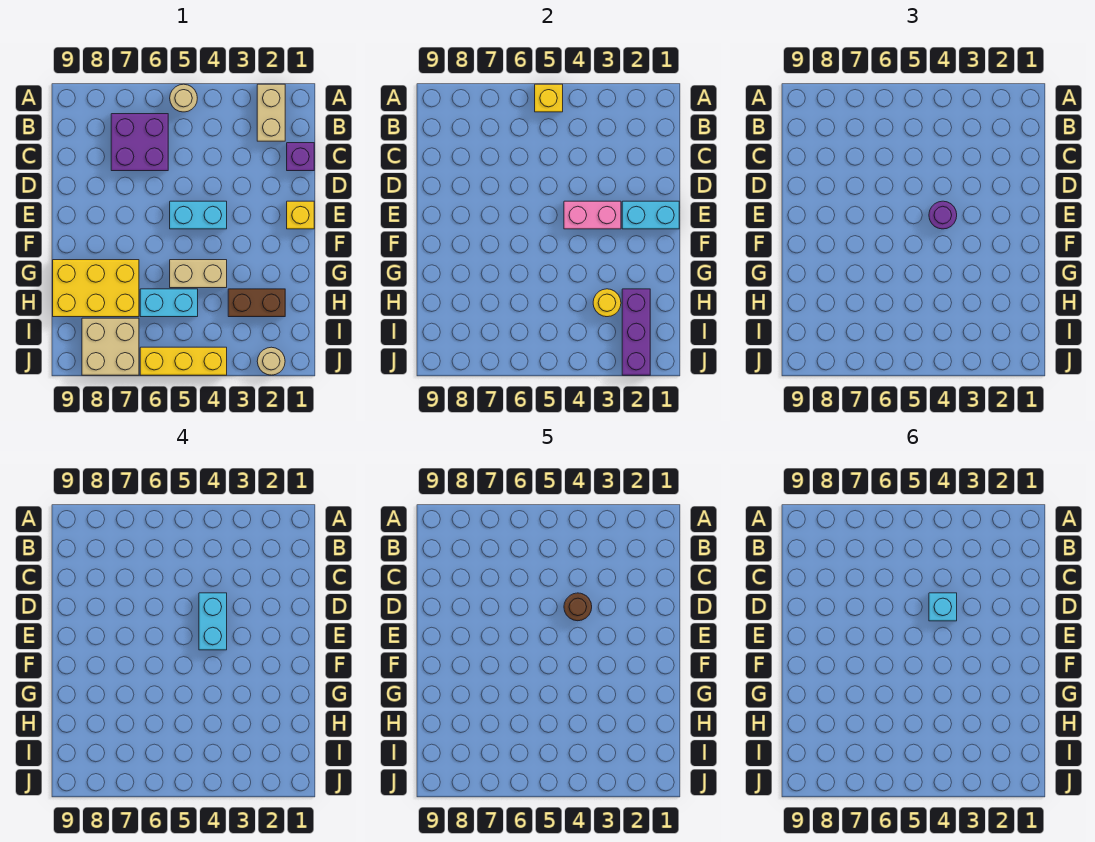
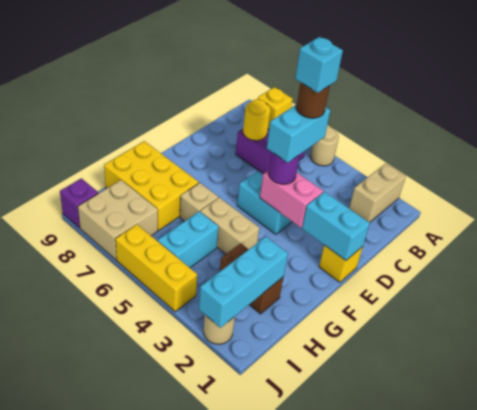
yellow 1x1 brick [535,84,563,112] -> yellow 1x1 brick moved to [258,87,293,130]
purple 1x1 brick [287,143,314,171] -> purple 1x1 brick moved to [60,178,98,228]
none -> tan 1x1 brick [180,183,218,221]
purple 1x3 brick [622,289,650,375] -> cyan 1x3 brick [199,237,288,328]
yellow 1x1 round brick [593,289,621,317] -> yellow 1x1 round brick moved to [243,99,270,141]
cyan 1x2 brick [140,289,198,317] -> cyan 1x2 brick turned to [158,211,219,268]

